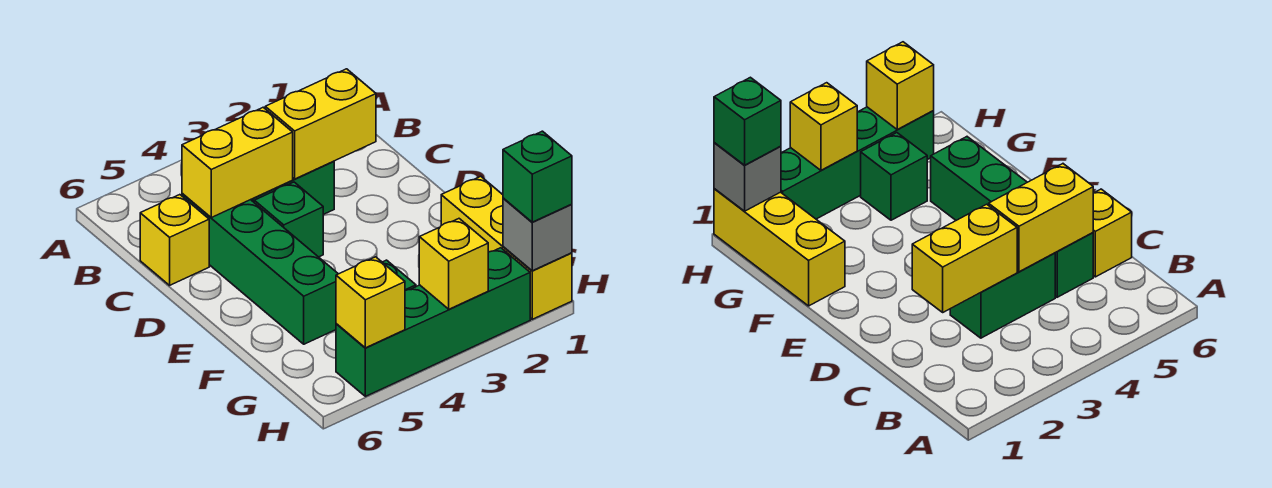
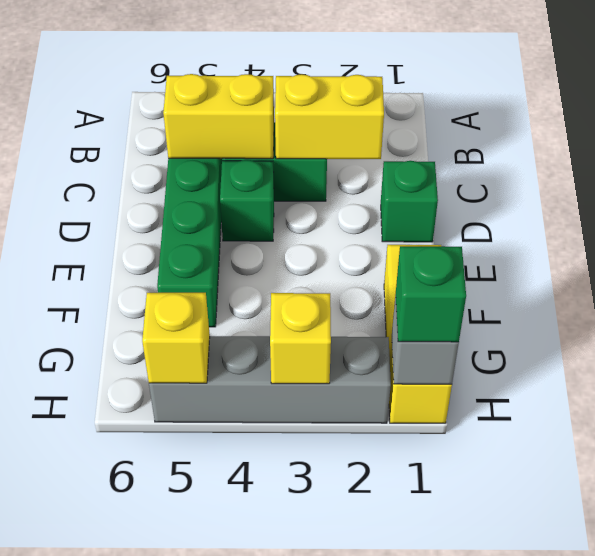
yellow 1x1 brick [140,195,209,285] -> none
green 1x1 brick [861,133,927,220] -> green 1x1 brick moved to [381,161,438,242]
green 1x4 brick [336,248,530,396] -> grey 1x4 brick [149,336,391,423]

